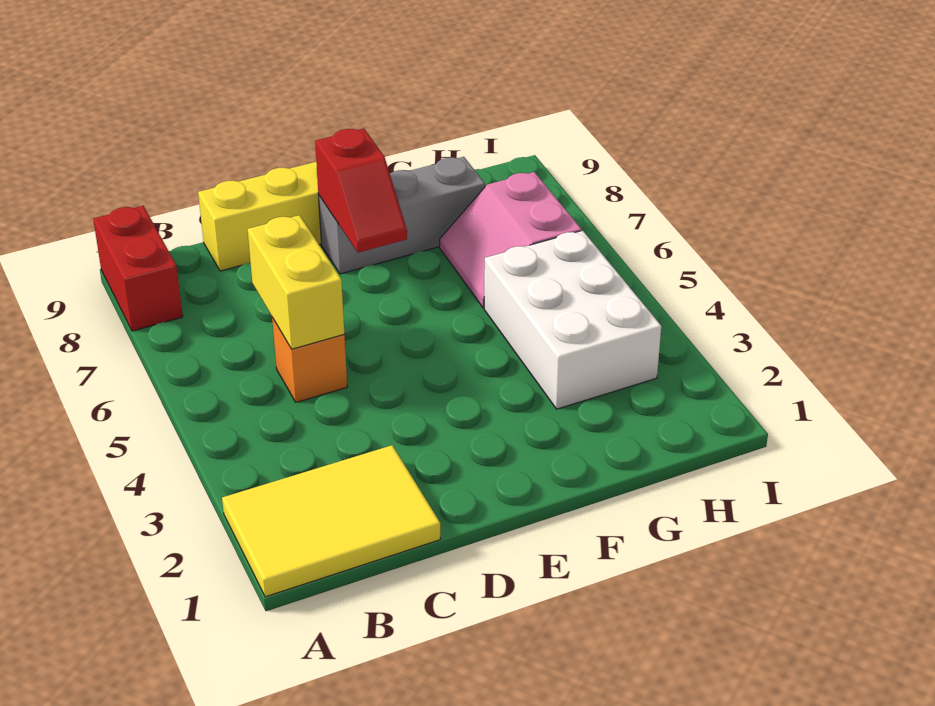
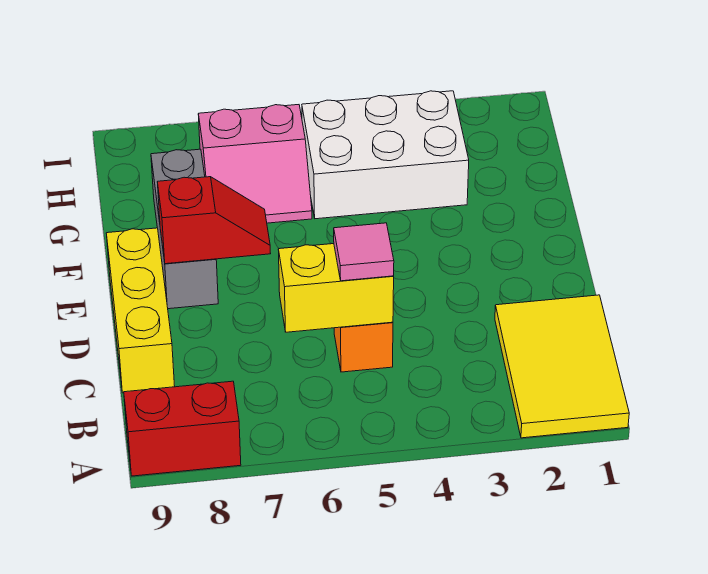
none -> pink 1x1 tile [334,223,394,281]

